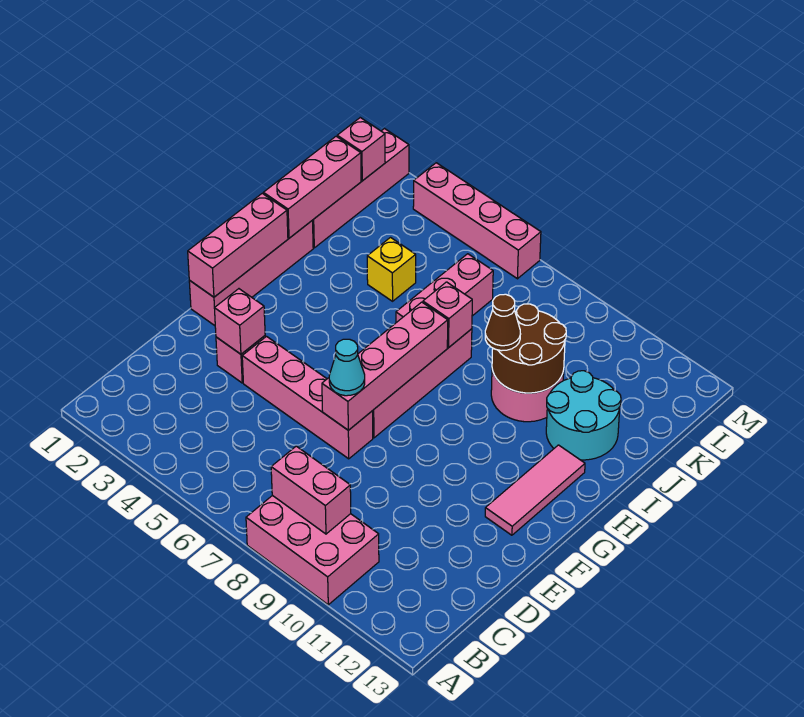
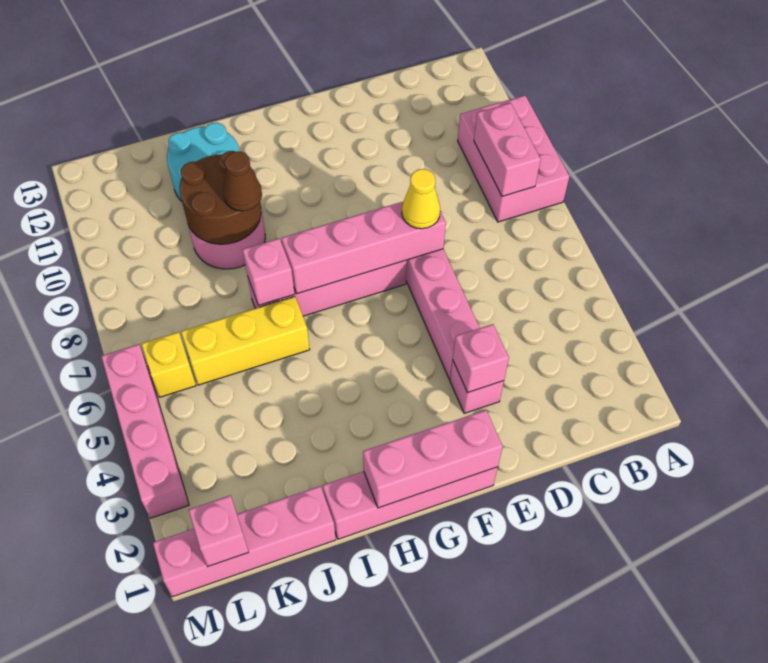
cyan 1x1 cone [329,339,365,396] -> yellow 1x1 cone [402,169,440,229]
pink 1x3 tile [485,445,585,535] -> none
pink 1x3 brick [263,136,361,238] -> none
pink 1x3 brick [396,254,493,323] -> yellow 1x3 brick [181,296,310,385]
yellow 1x1 brick [367,238,416,301] -> yellow 1x1 brick moved to [142,332,196,397]

